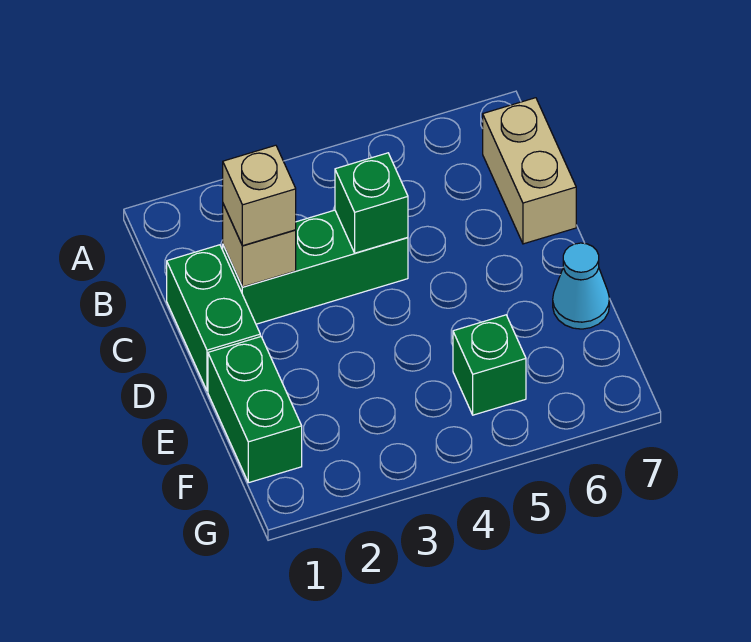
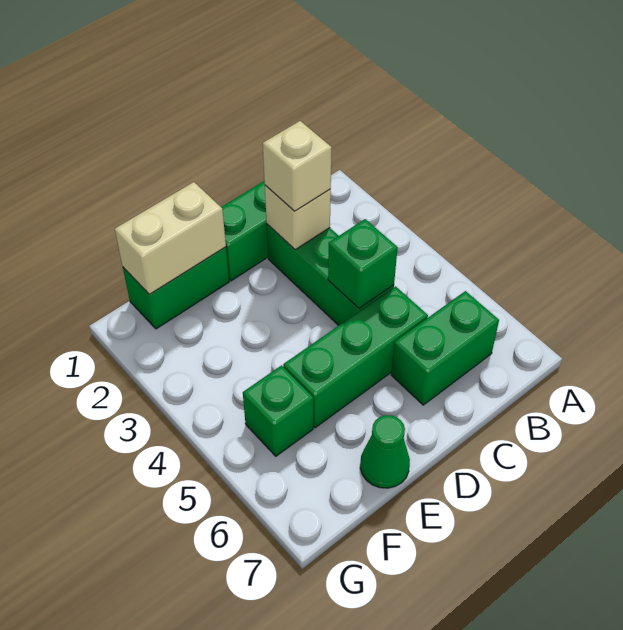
none -> green 1x2 brick [391,291,499,405]
tan 1x2 brick [483,98,576,244] -> tan 1x2 brick moved to [115,182,226,294]
none -> green 1x3 brick [283,286,428,428]
cyan 1x1 cone [553,243,609,329] -> green 1x1 cone [360,415,410,488]

